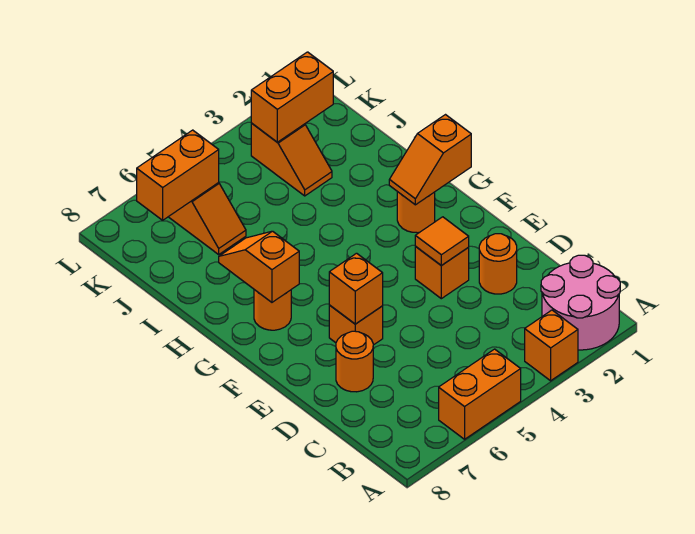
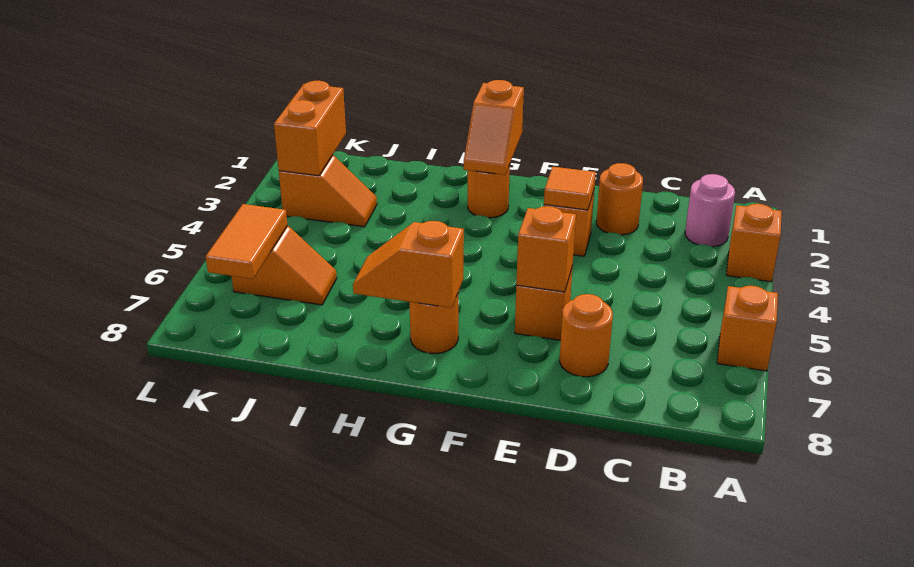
pink 2x2 round brick [541,255,620,350] -> pink 1x1 round brick [685,174,735,247]
orange 1x2 brick [439,349,521,439] -> orange 1x1 brick [717,286,778,371]
orange 1x2 brick [137,130,219,220] -> orange 1x2 tile [206,204,287,279]

